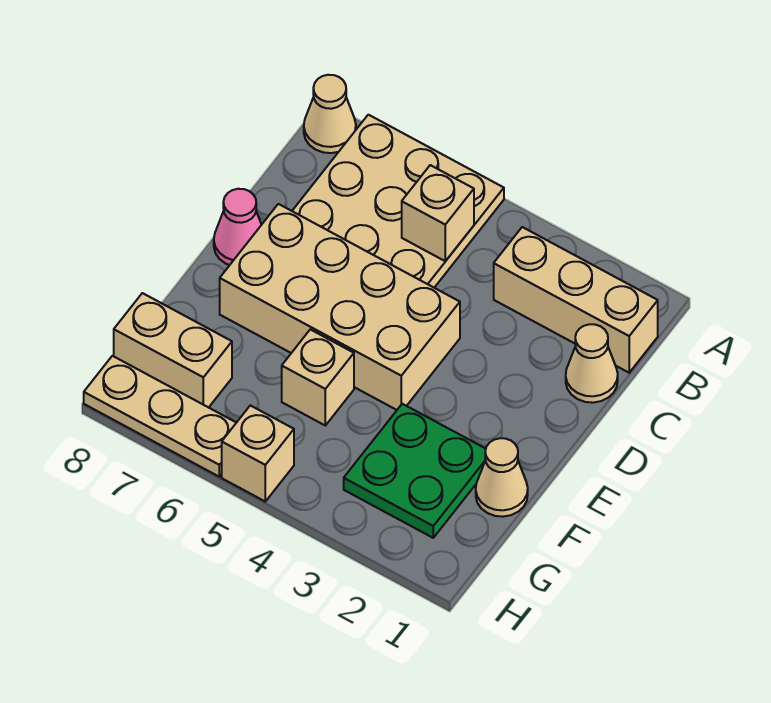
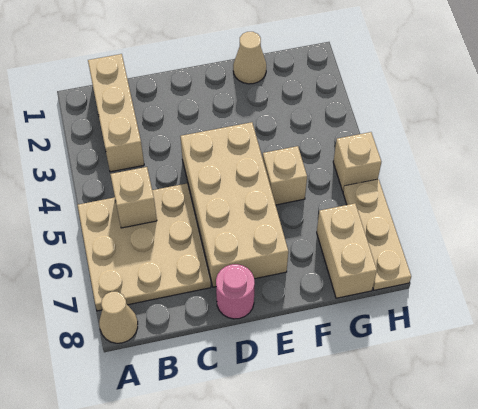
tan 1x1 cone [566,324,618,403] -> none
pink 1x1 cone [214,189,262,265] -> pink 1x1 round brick [216,264,255,319]
green 2x2 plate [344,404,486,538] -> none

